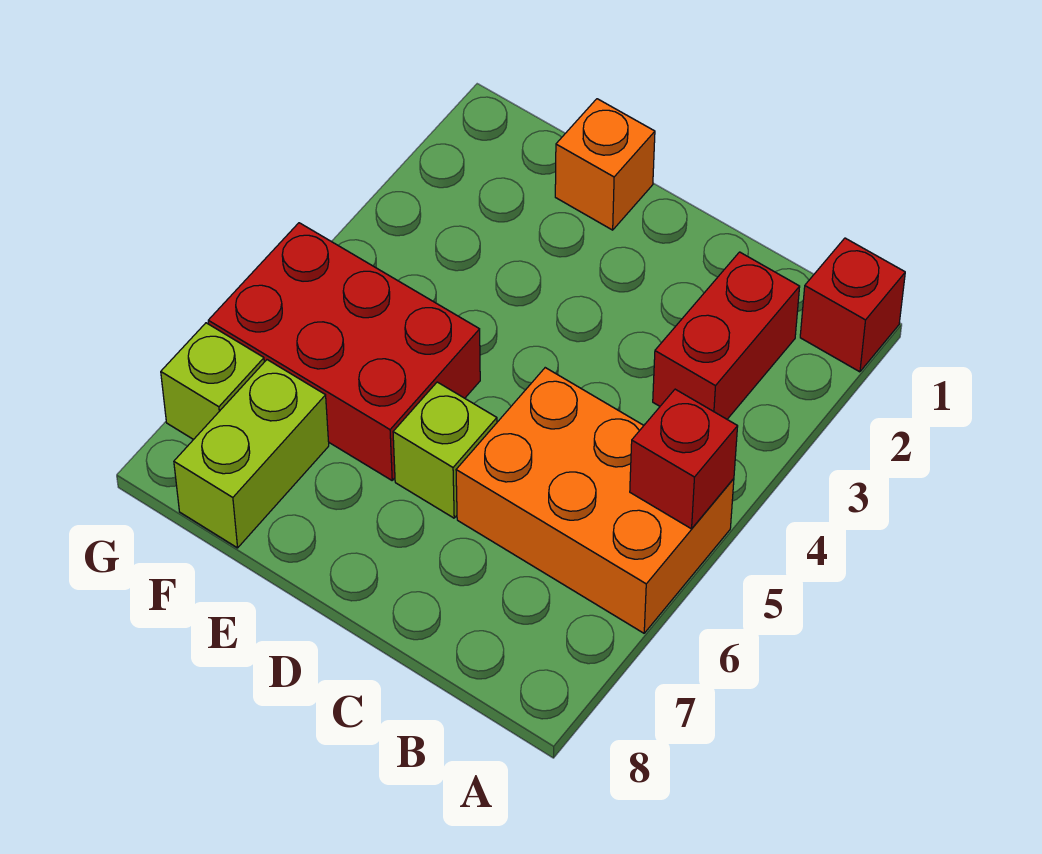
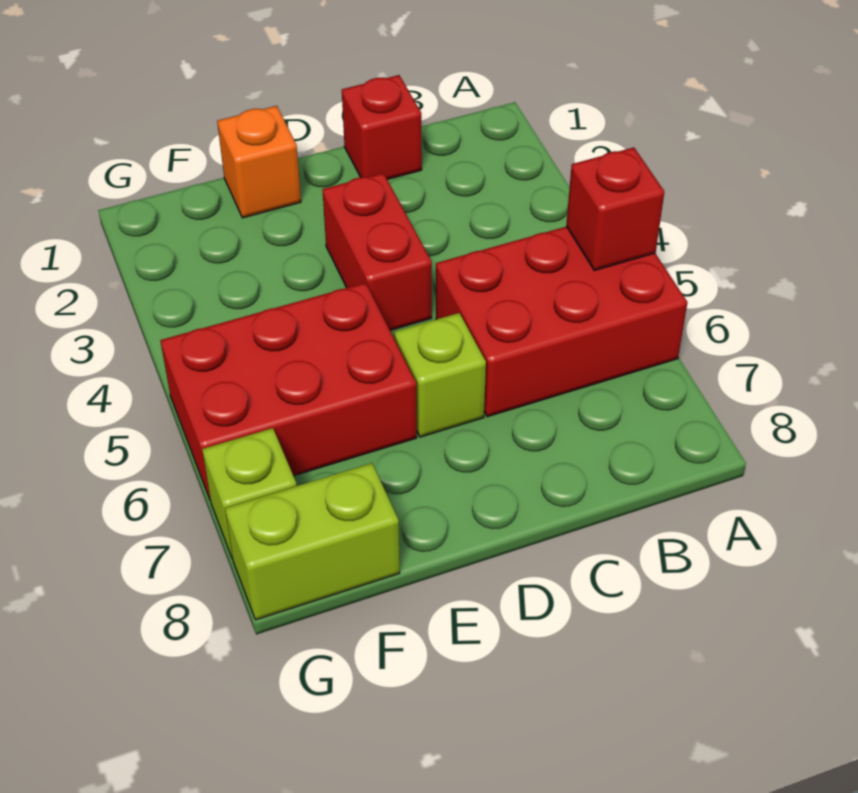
red 1x1 brick [800,238,905,372] -> red 1x1 brick moved to [342,75,422,179]
orange 2x3 brick [456,368,734,633] -> red 2x3 brick [436,227,688,417]
red 1x2 brick [653,252,800,419] -> red 1x2 brick moved to [322,173,432,330]
lime 1x2 brick [174,360,329,548] -> lime 1x2 brick turned to [225,463,400,620]

